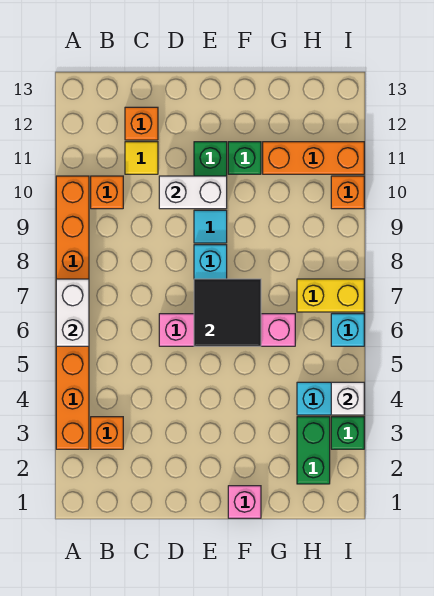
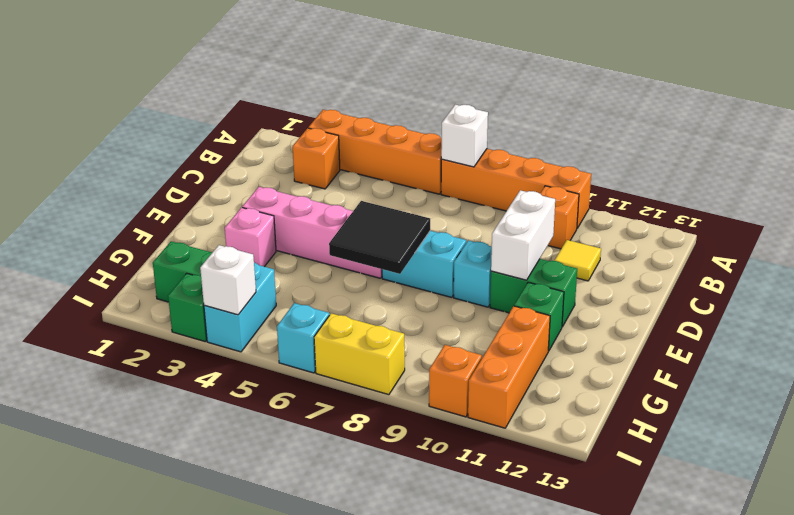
white 1x2 brick [56,279,89,346] -> white 1x1 brick [441,105,488,167]
orange 1x1 brick [125,107,158,140] -> none
pink 1x4 brick [159,314,295,346] -> pink 1x4 brick turned to [242,187,382,278]
cyan 1x1 tile [194,210,227,243] -> cyan 1x1 brick [454,241,492,307]
pink 1x1 brick [228,486,261,518] -> pink 1x1 brick moved to [225,207,276,267]
yellow 1x2 brick [297,279,364,312] -> yellow 1x2 brick turned to [314,313,405,395]

